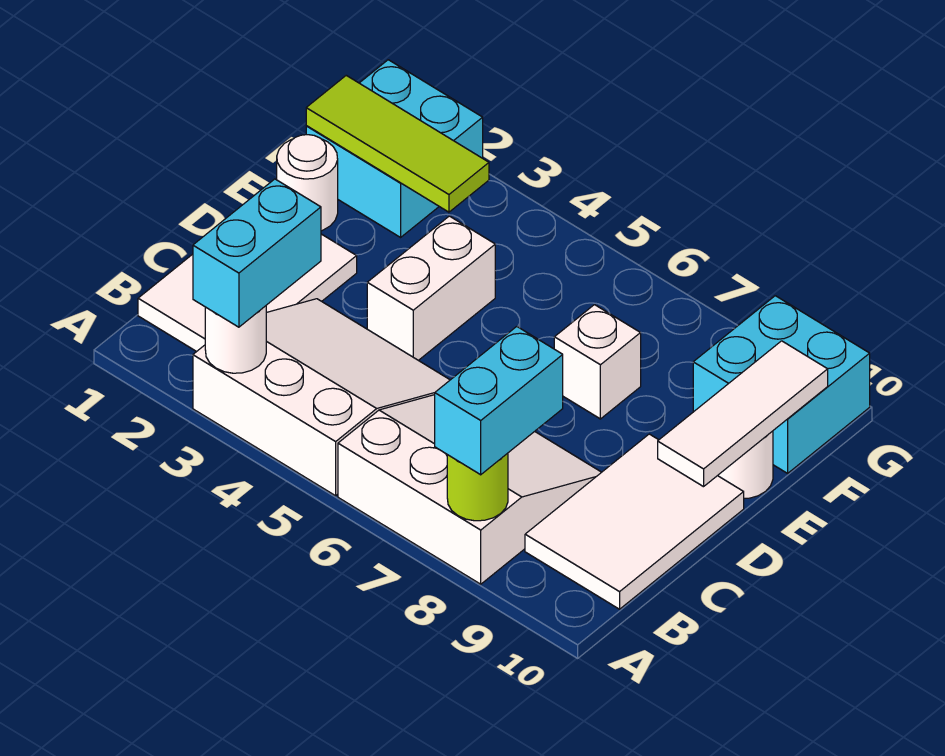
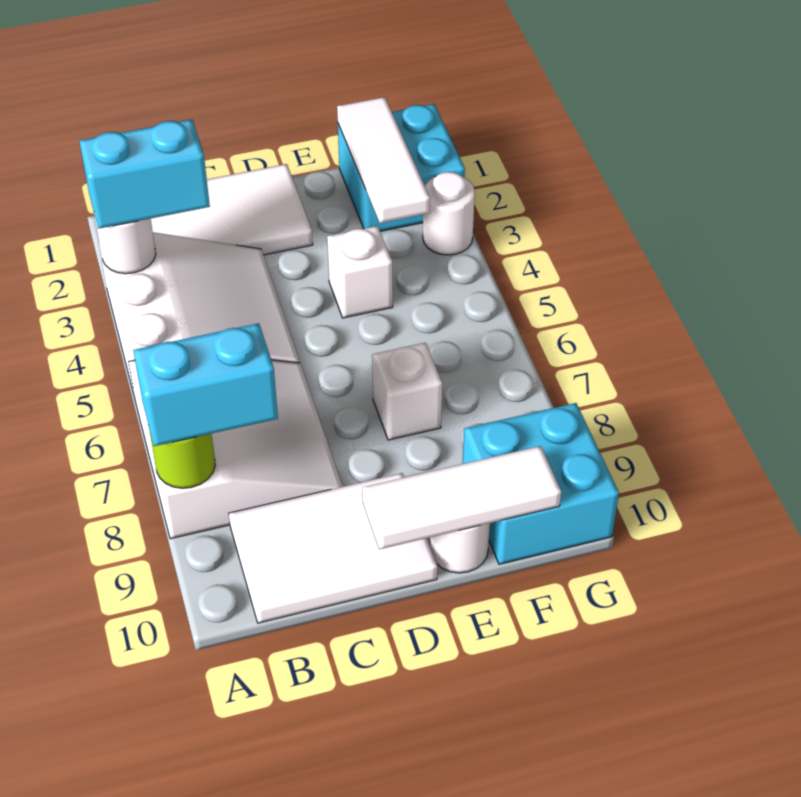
white 1x2 brick [367,216,495,360] -> white 1x1 brick [327,226,393,318]
white 1x1 round brick [277,135,338,231] -> white 1x1 round brick moved to [423,172,475,255]
lime 1x3 tile [306,75,489,212] -> white 1x3 tile [337,97,430,223]

